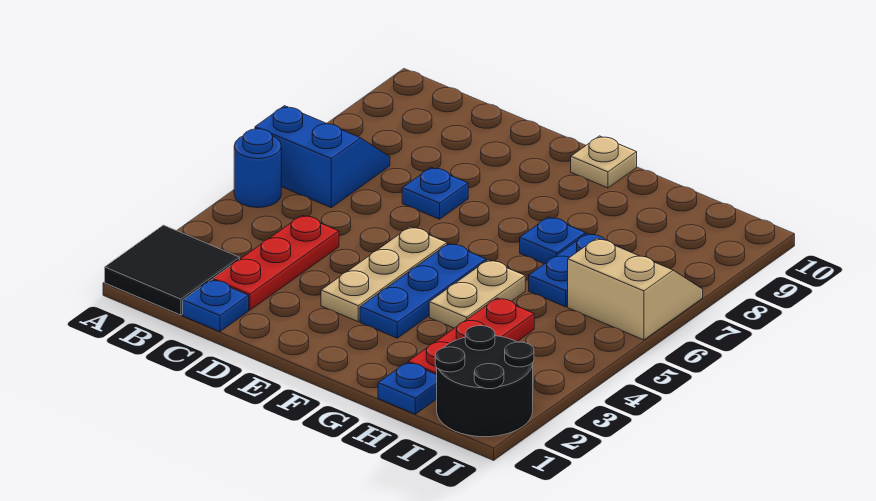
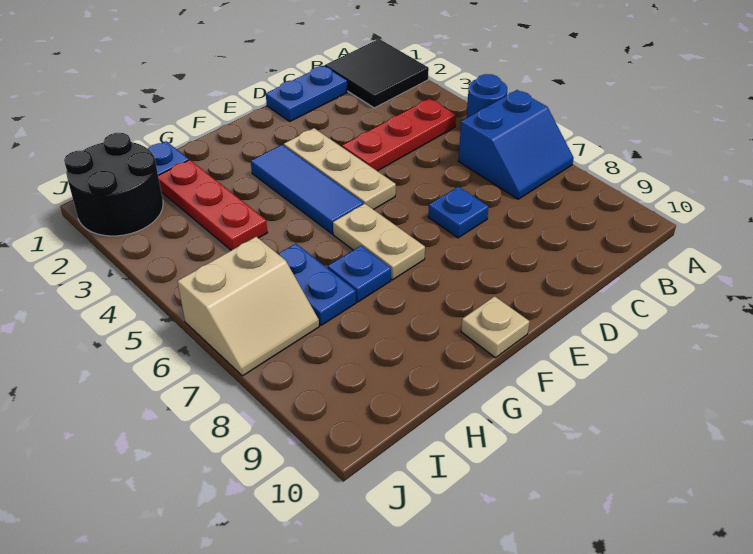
blue 1x1 plate [183,280,249,332] -> blue 1x2 plate [266,66,347,121]
red 1x3 plate [213,215,339,310] -> red 1x3 plate turned to [342,99,456,171]
blue 1x3 plate [360,243,486,338] -> blue 1x3 tile [251,145,363,234]
tan 1x2 plate [429,260,525,328] -> tan 1x2 plate moved to [333,204,425,280]

